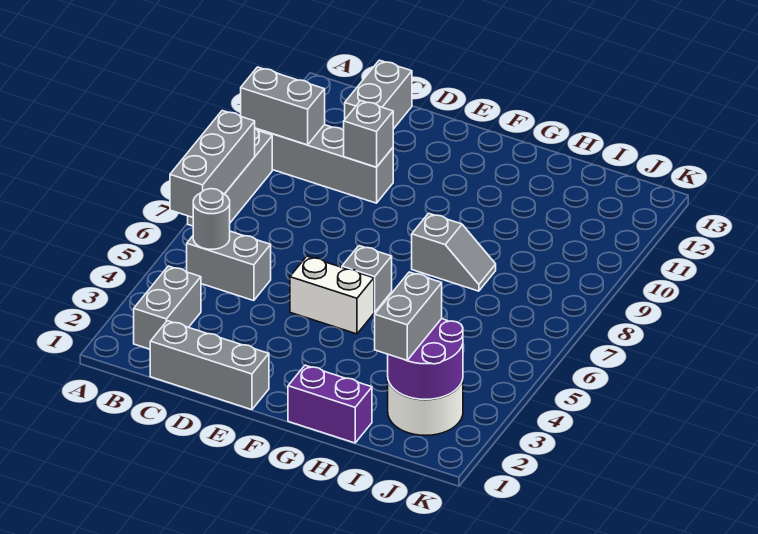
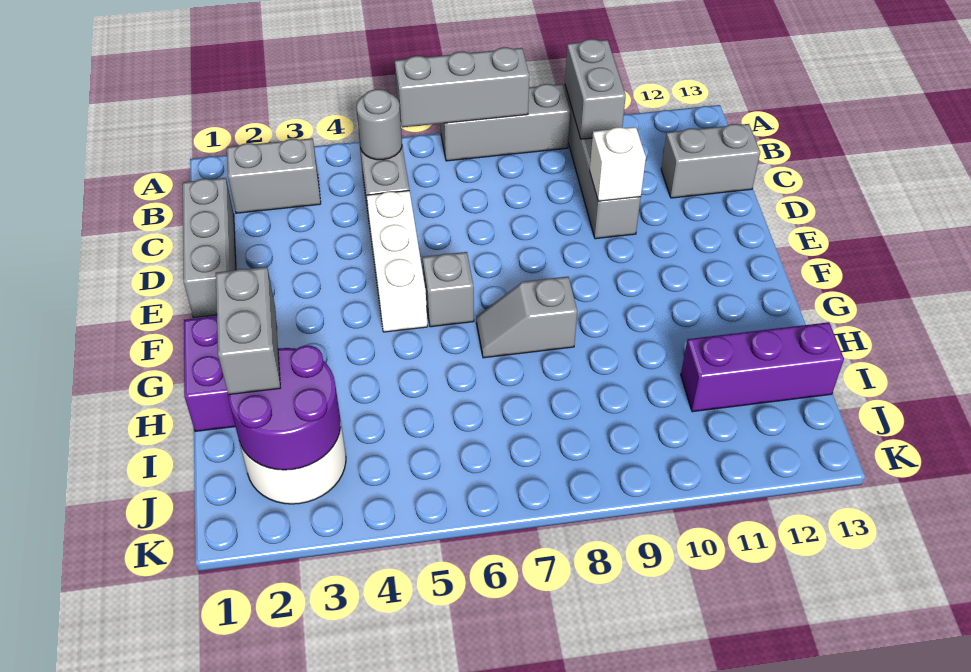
grey 1x1 brick [344,101,393,167] -> white 1x1 brick [590,127,646,201]
white 1x2 brick [290,256,374,334] -> white 1x3 brick [367,191,428,332]
grey 1x2 slope [412,213,496,291] -> grey 1x2 slope turned to [476,277,577,358]
grey 1x2 brick [375,272,442,360] -> grey 1x2 brick turned to [216,267,280,395]
none -> purple 1x3 brick [681,322,844,412]

